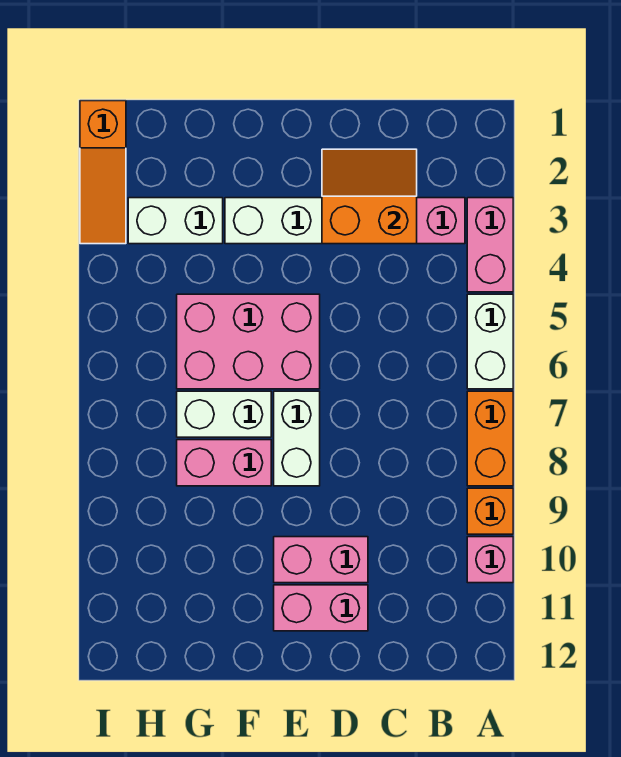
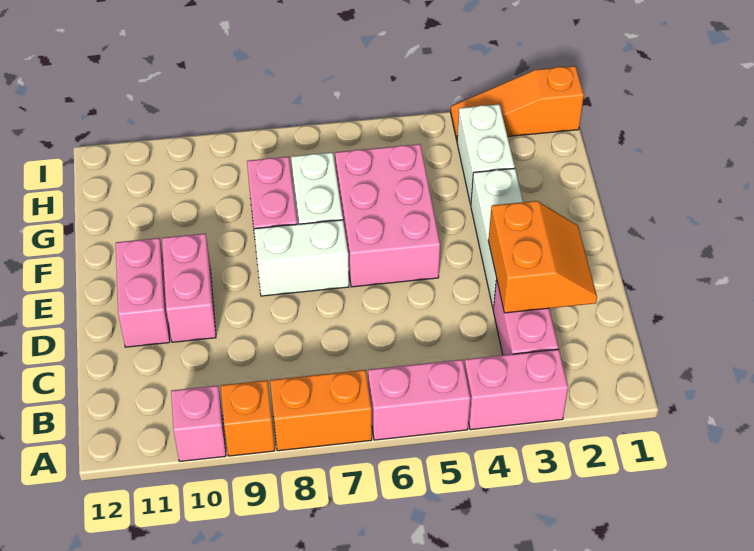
white 1x2 brick [467,294,513,389] -> pink 1x2 brick [368,360,470,440]

